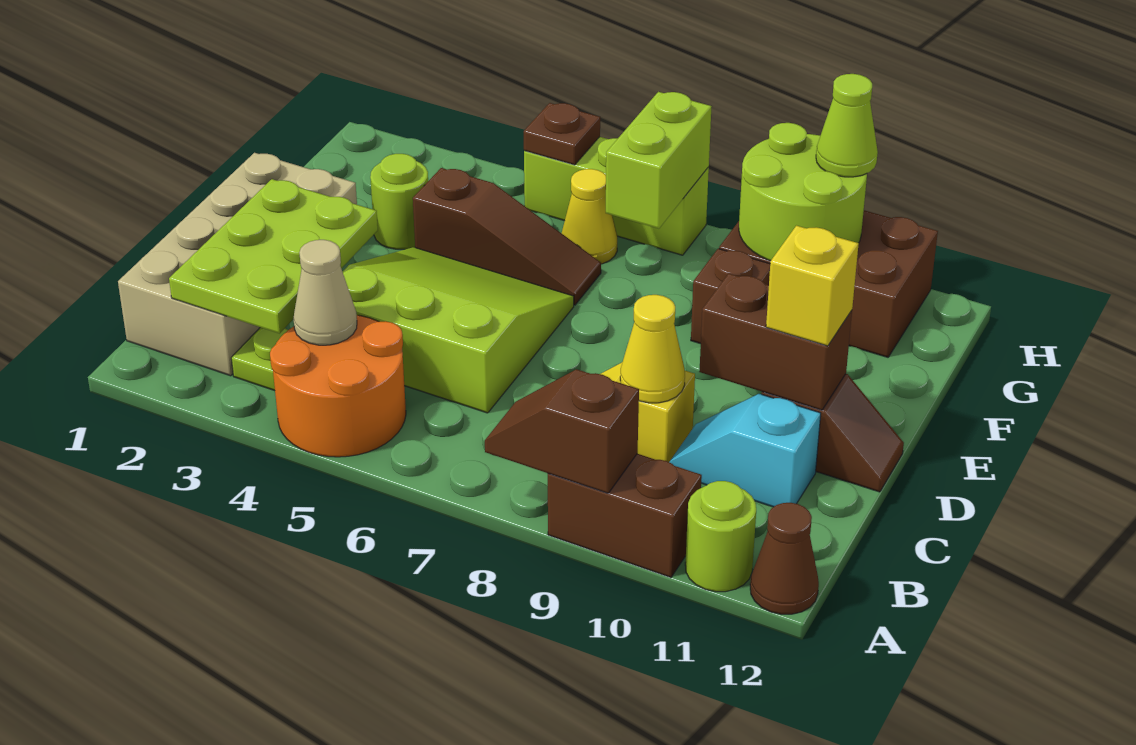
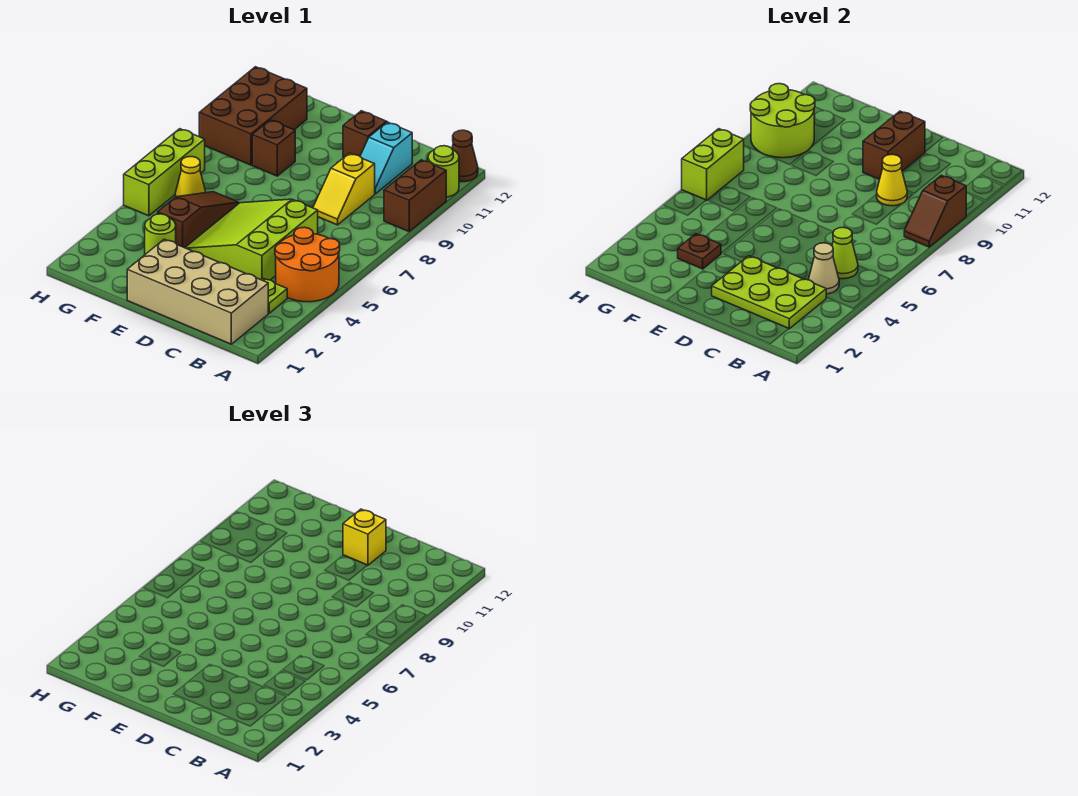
lime 1x2 brick [606,92,712,229] -> lime 1x2 brick turned to [682,129,744,200]
brown 1x1 plate [524,103,600,165] -> brown 1x1 plate moved to [678,234,721,269]
lime 1x1 cone [816,74,878,177] -> lime 1x1 cone moved to [832,227,858,279]

